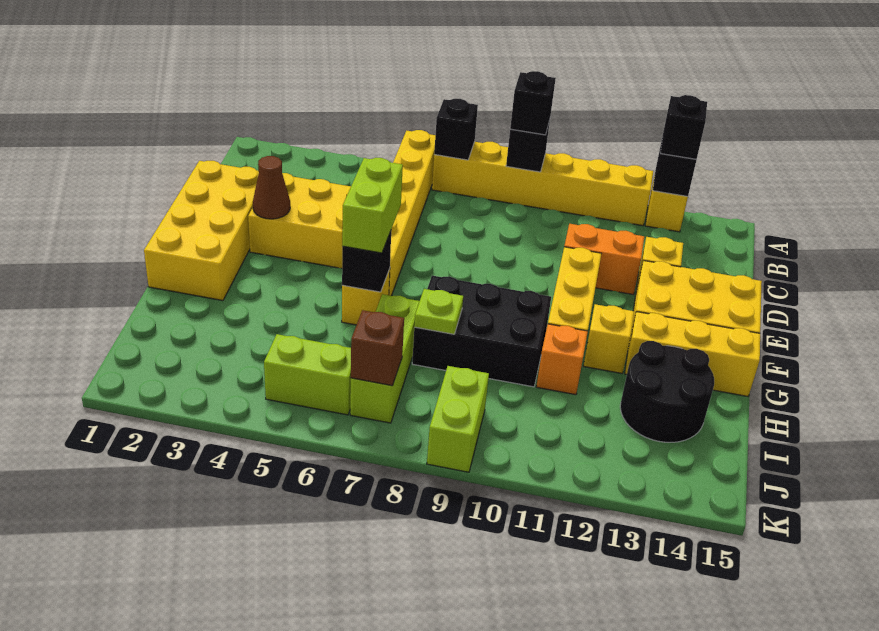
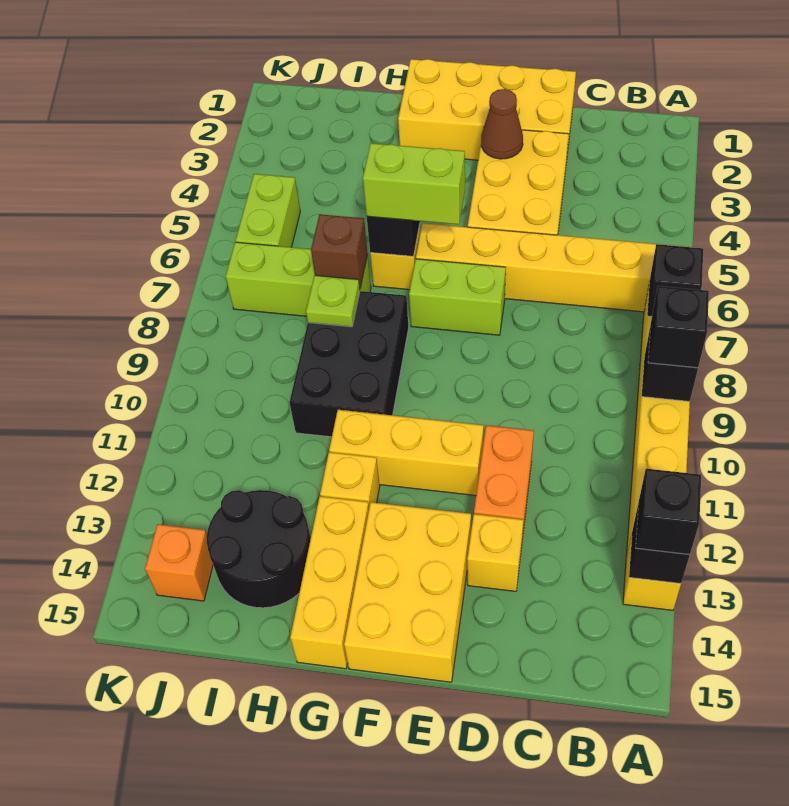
orange 1x1 brick [536,324,588,395] -> orange 1x1 brick moved to [145,524,213,601]
brown 1x1 brick [351,310,404,386] -> brown 1x1 brick moved to [311,214,368,288]
lime 1x2 brick [427,366,489,472] -> lime 1x2 brick moved to [409,259,506,335]

